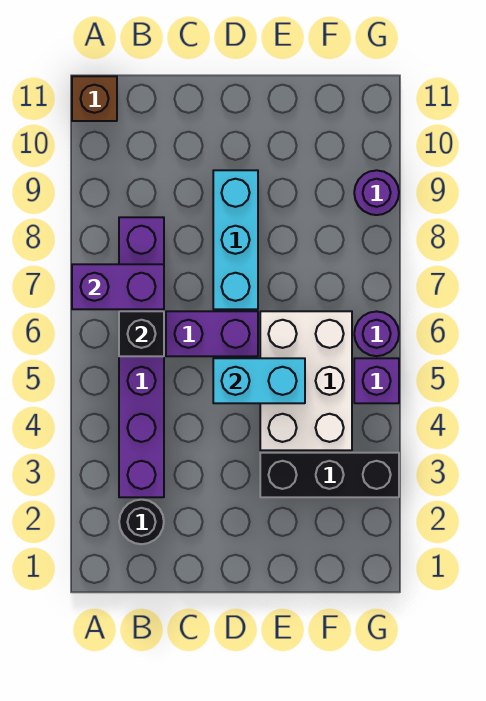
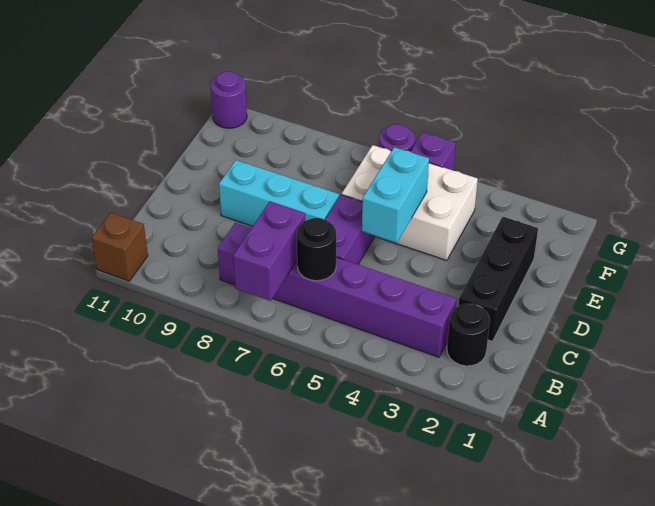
black 1x1 brick [119,311,164,356] -> black 1x1 round brick [297,218,336,281]
black 1x3 brick [260,453,399,497] -> black 1x3 brick moved to [458,217,538,342]
purple 1x1 round brick [354,170,399,215] -> purple 1x1 round brick moved to [211,71,247,128]

